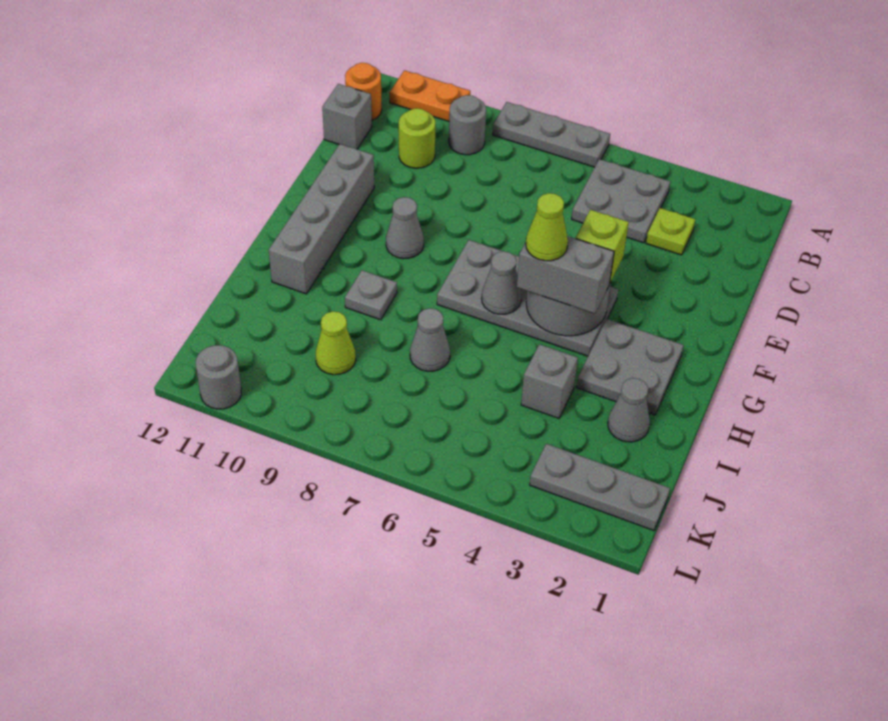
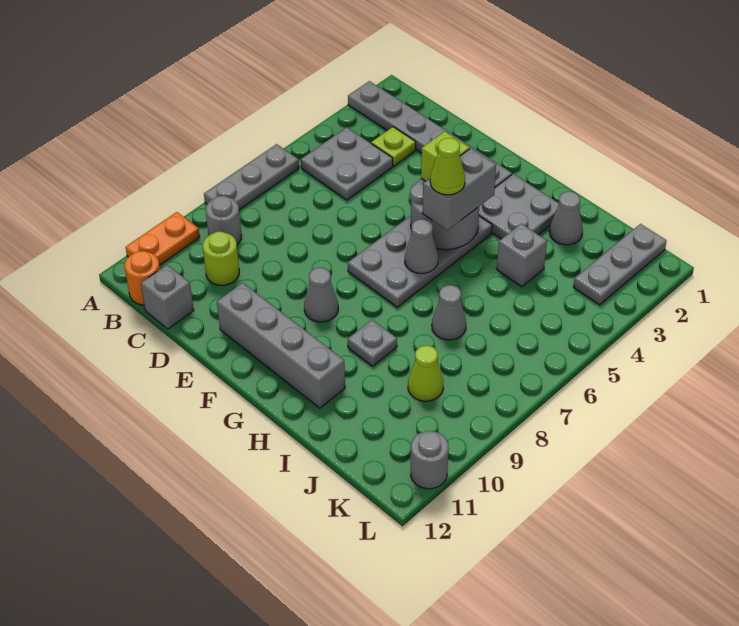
none -> grey 1x6 plate [348,81,512,187]

